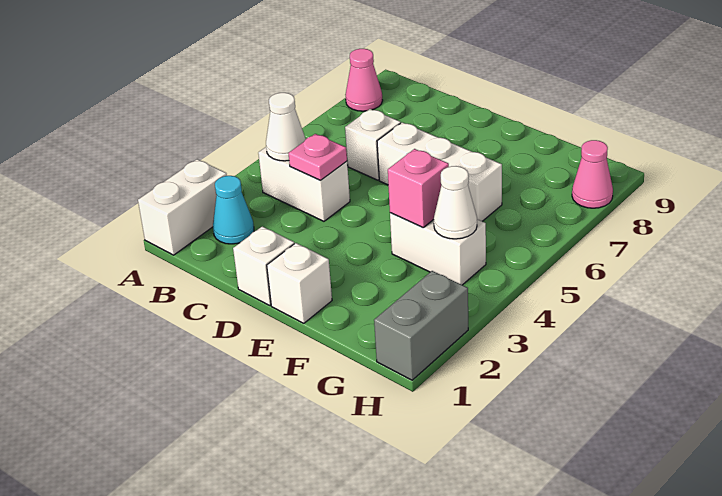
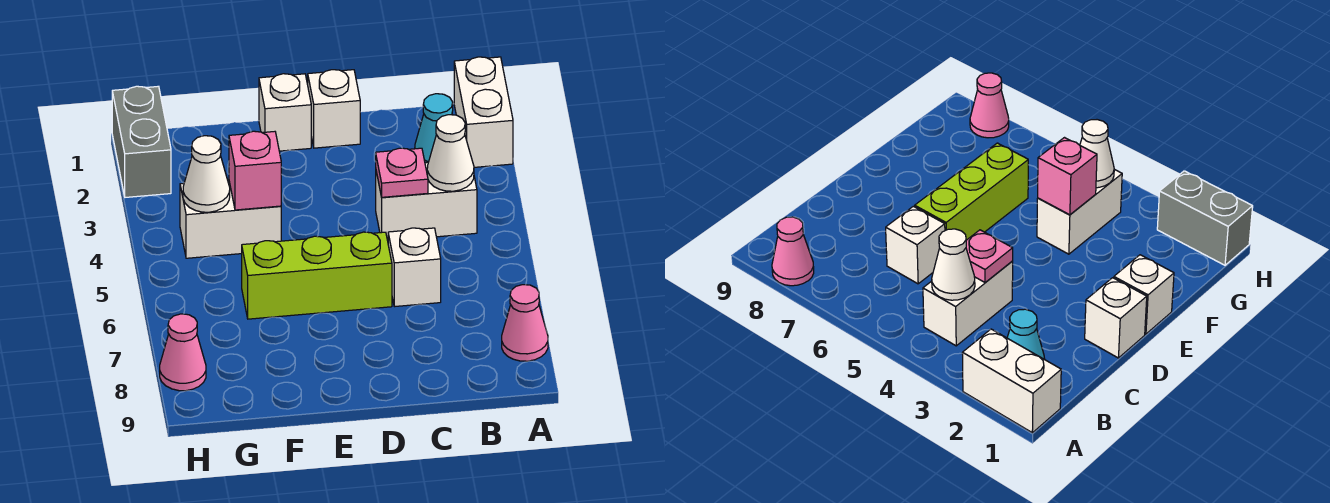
white 1x3 brick [377,122,502,221] -> lime 1x3 brick [242,232,392,319]

